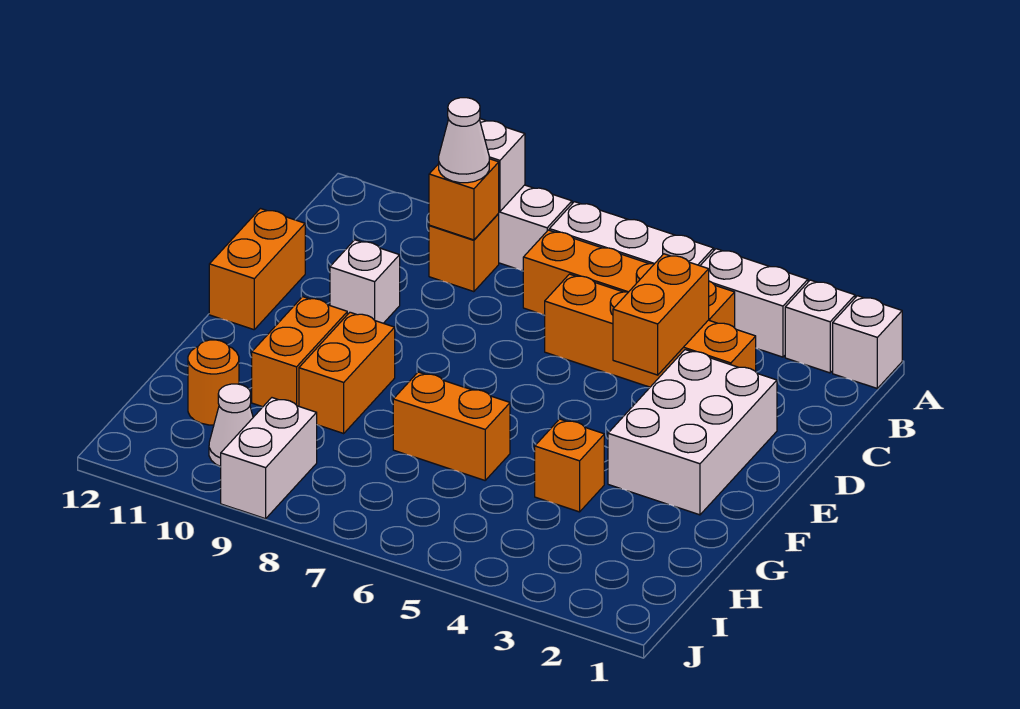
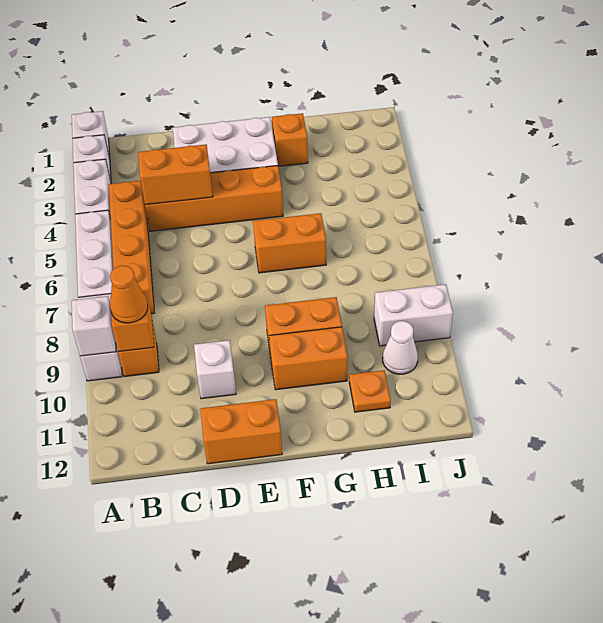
white 1x1 cone [439,98,489,183] -> orange 1x1 cone [110,265,148,323]
orange 1x4 brick [545,274,756,387] -> orange 1x4 brick turned to [145,166,283,231]
orange 1x1 brick [535,419,604,512] -> orange 1x1 brick moved to [272,113,308,166]
orange 1x2 brick [393,372,510,480] -> orange 1x2 brick turned to [253,213,326,273]
orange 1x1 round brick [188,340,239,425] -> orange 1x1 plate [349,370,391,412]

